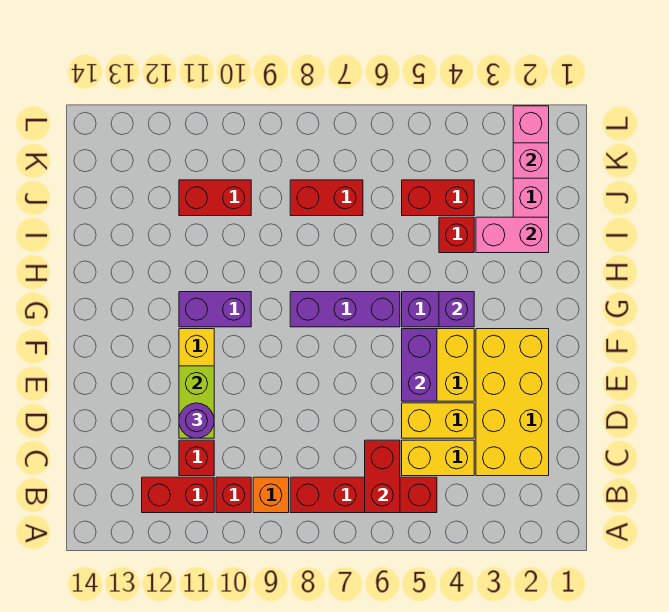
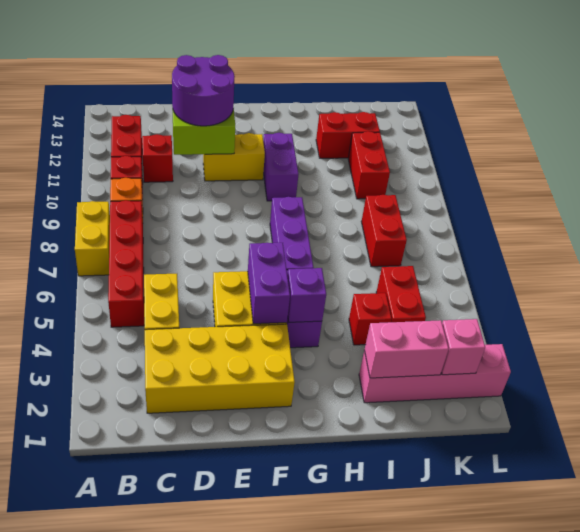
red 1x2 brick [365,440,400,513] -> red 1x2 brick moved to [316,112,380,158]
yellow 1x2 brick [402,403,474,438] -> yellow 1x2 brick moved to [75,201,110,276]
purple 1x1 round brick [179,403,214,438] -> purple 2x2 round brick [172,55,235,126]
purple 1x2 brick [402,329,437,401] -> purple 1x2 brick turned to [248,243,290,324]
pink 1x2 brick [476,217,549,253] -> pink 1x2 brick turned to [364,320,449,378]

